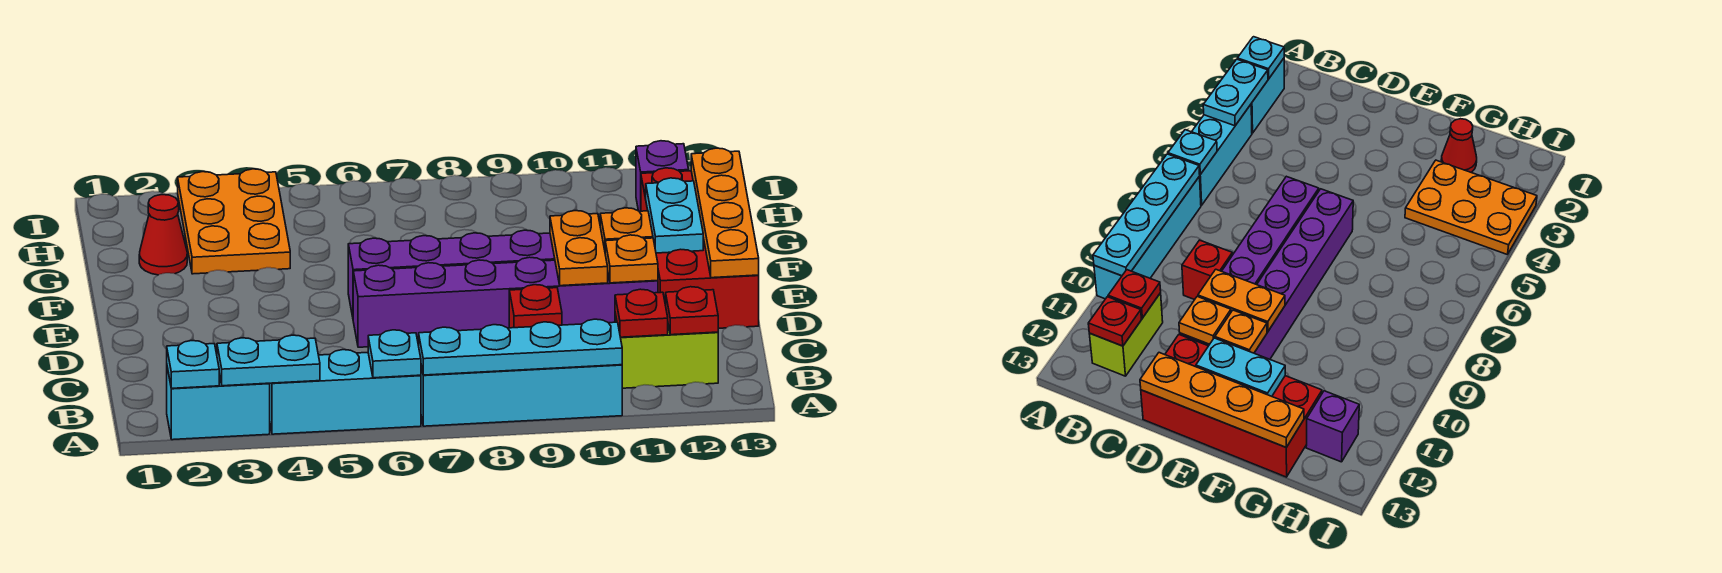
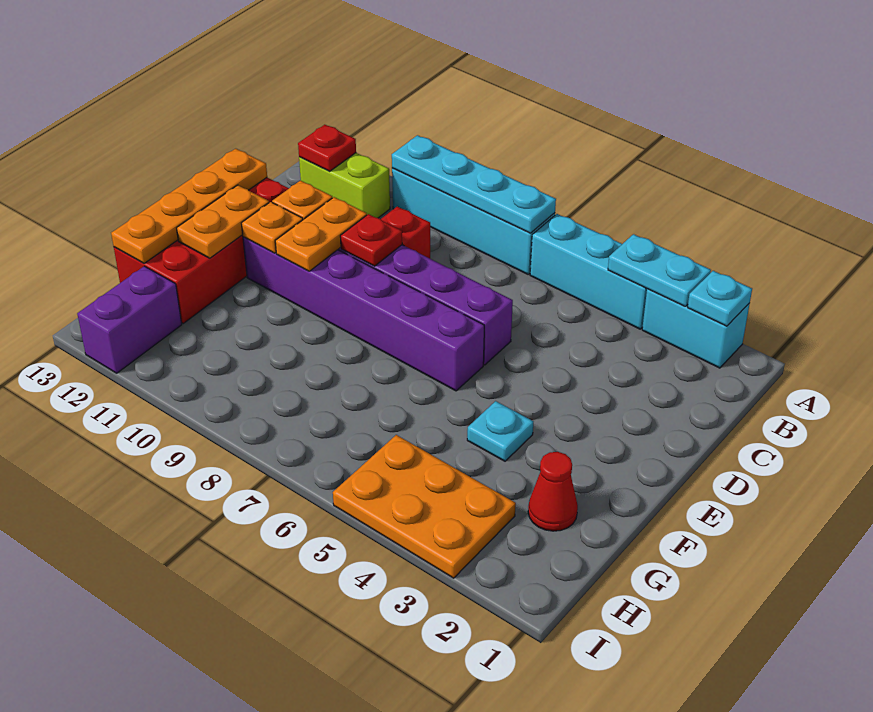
cyan 1x1 plate [368,330,421,378] -> cyan 1x1 plate moved to [467,401,533,461]
red 1x1 plate [615,289,668,337] -> red 1x1 plate moved to [340,214,402,266]
cyan 1x2 plate [646,178,703,253] -> orange 1x2 plate [177,185,269,258]
orange 2x3 plate [178,169,290,274] -> orange 2x3 plate turned to [333,435,516,578]
purple 1x1 brick [636,141,689,211] -> purple 1x2 brick [77,266,182,373]

